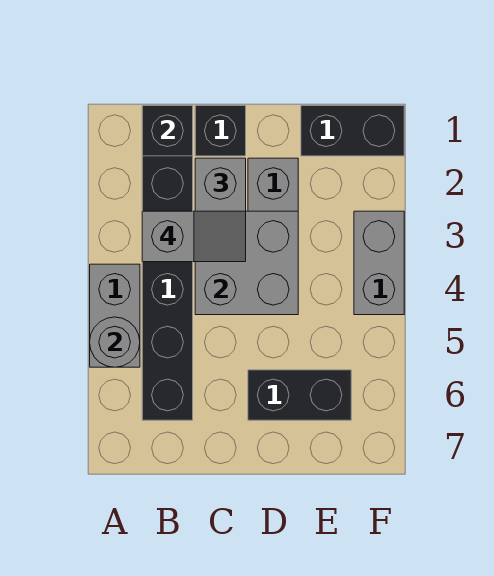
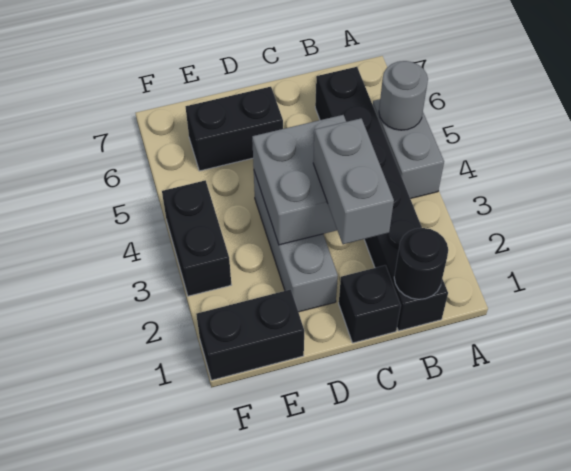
black 1x1 brick [142,106,193,156] -> black 1x1 round brick [394,228,448,299]
grey 1x2 slope [142,211,246,262] -> none
grey 1x2 brick [354,211,404,315] -> black 1x2 brick [162,180,231,296]

